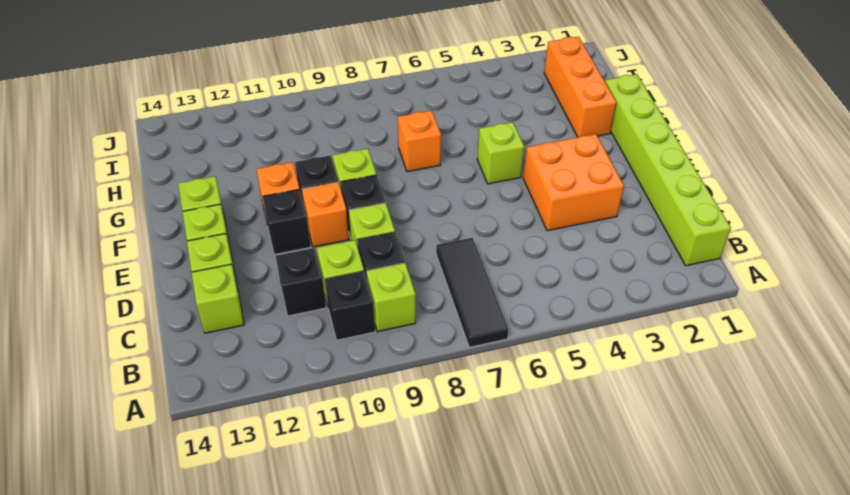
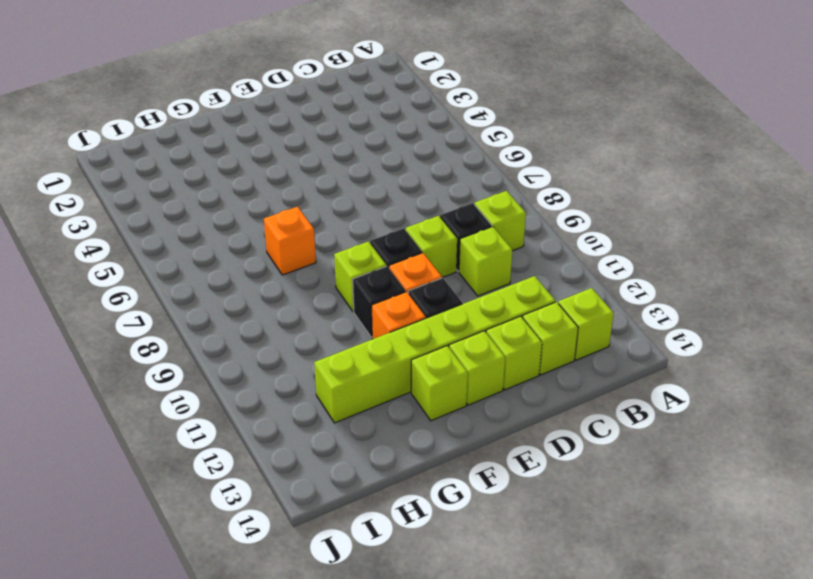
black 1x3 tile [436,238,508,347] -> none
lime 1x6 brick [605,74,731,266] -> lime 1x6 brick moved to [314,276,556,423]
black 1x1 brick [325,271,375,340] -> none
black 1x1 brick [276,248,326,316] -> none
orange 2x2 brick [523,134,624,231] -> none
lime 1x1 brick [477,122,524,184] -> lime 1x1 brick moved to [558,288,614,360]
orange 1x3 brick [544,37,617,137] -> none

